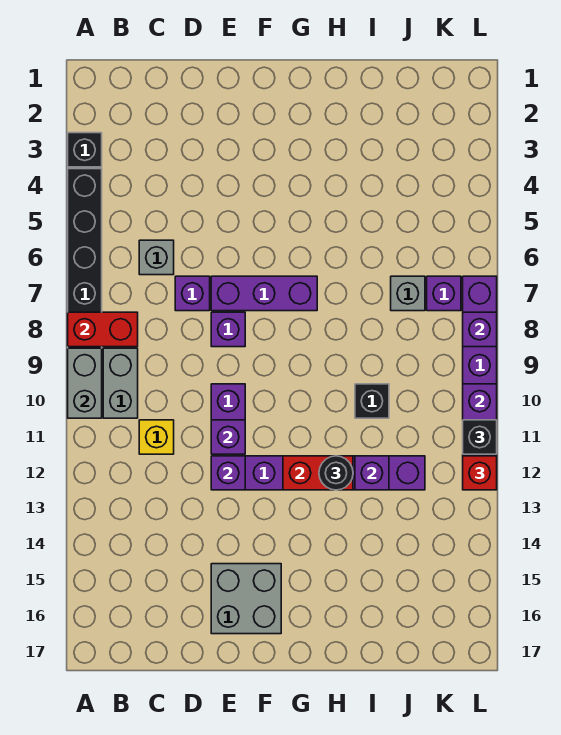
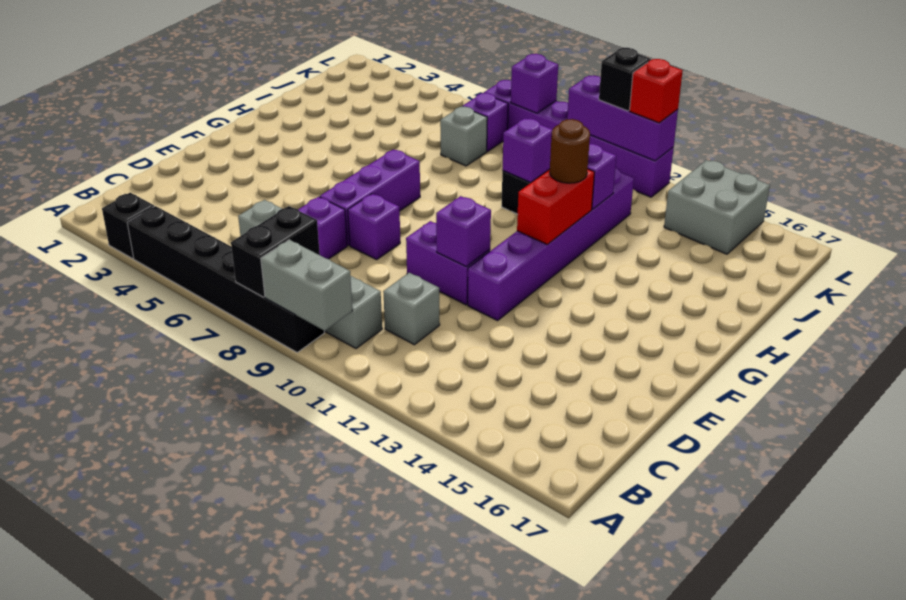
red 1x2 brick [68,312,138,347] -> black 1x2 brick [231,206,320,297]
yellow 1x1 brick [139,420,174,454] -> grey 1x1 brick [383,273,440,345]
purple 1x1 brick [211,456,245,490] -> purple 1x1 brick moved to [502,119,552,183]
grey 2x2 brick [211,564,281,634] -> grey 2x2 brick moved to [664,160,770,254]
black 1x1 round brick [319,456,353,490] -> brown 1x1 round brick [550,119,590,183]

